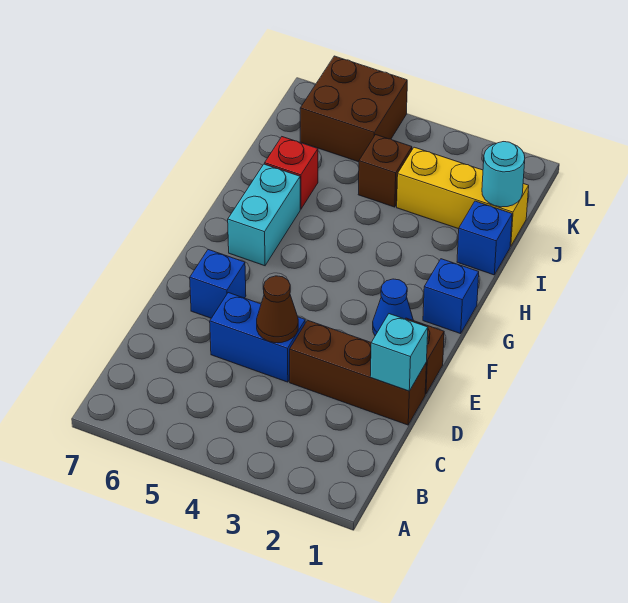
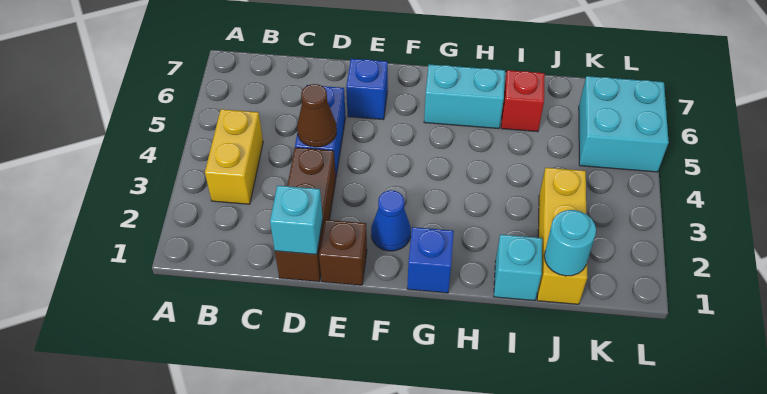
none -> yellow 1x2 brick [205,109,263,204]
blue 1x1 brick [457,201,512,275] -> cyan 1x1 brick [494,234,542,301]
brown 1x1 brick [358,135,412,207] -> none
brown 2x2 brick [300,56,407,162] -> cyan 2x2 brick [579,76,669,172]

